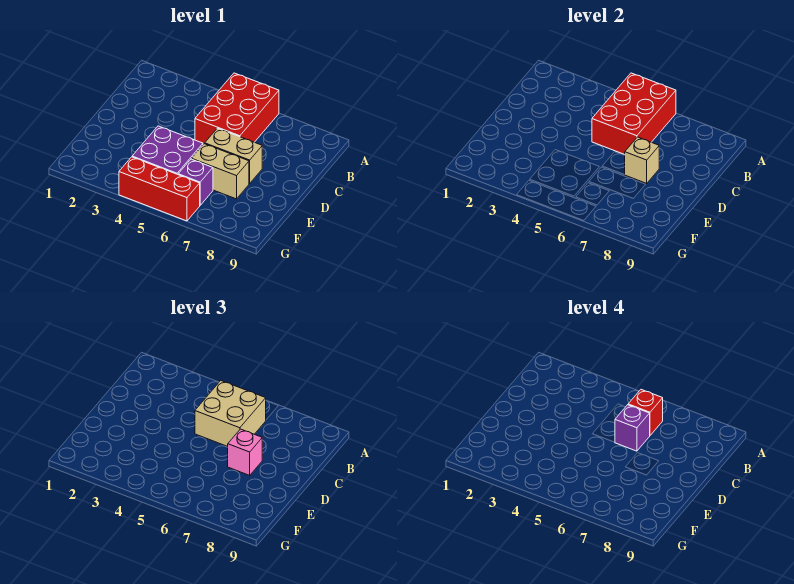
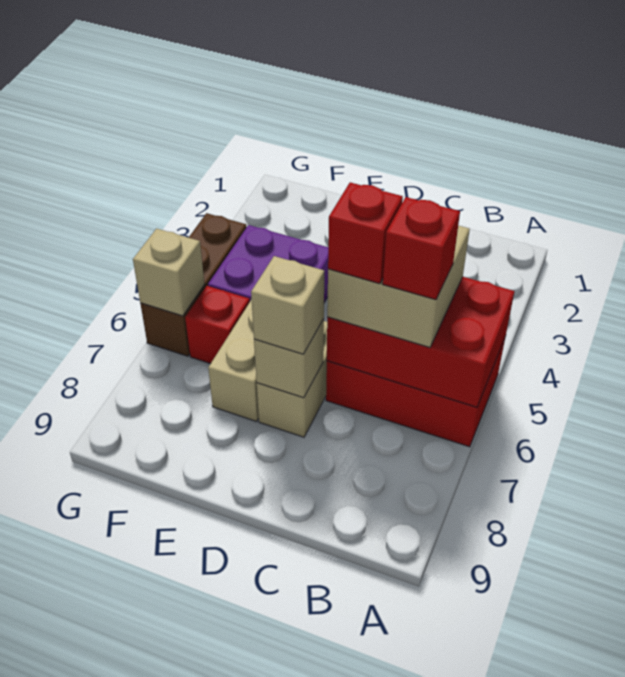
purple 1x1 brick [615,405,650,451] -> red 1x1 brick [328,182,403,284]
pink 1x1 brick [228,429,262,475] -> tan 1x1 brick [251,256,324,354]
purple 1x1 brick [178,159,213,205] -> red 1x1 brick [185,286,250,364]
red 1x3 brick [119,157,200,221] -> brown 1x3 brick [140,213,247,356]
none -> tan 1x1 brick [133,228,205,316]

